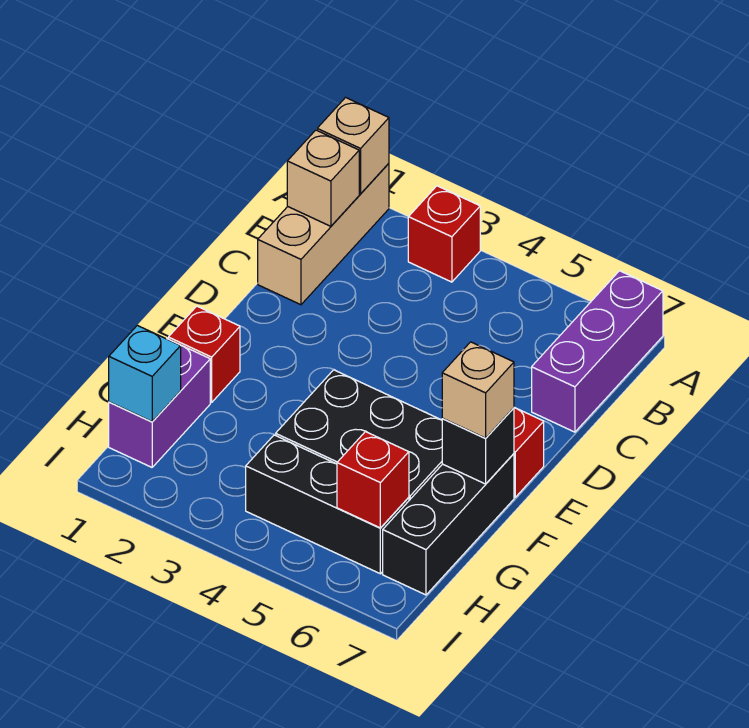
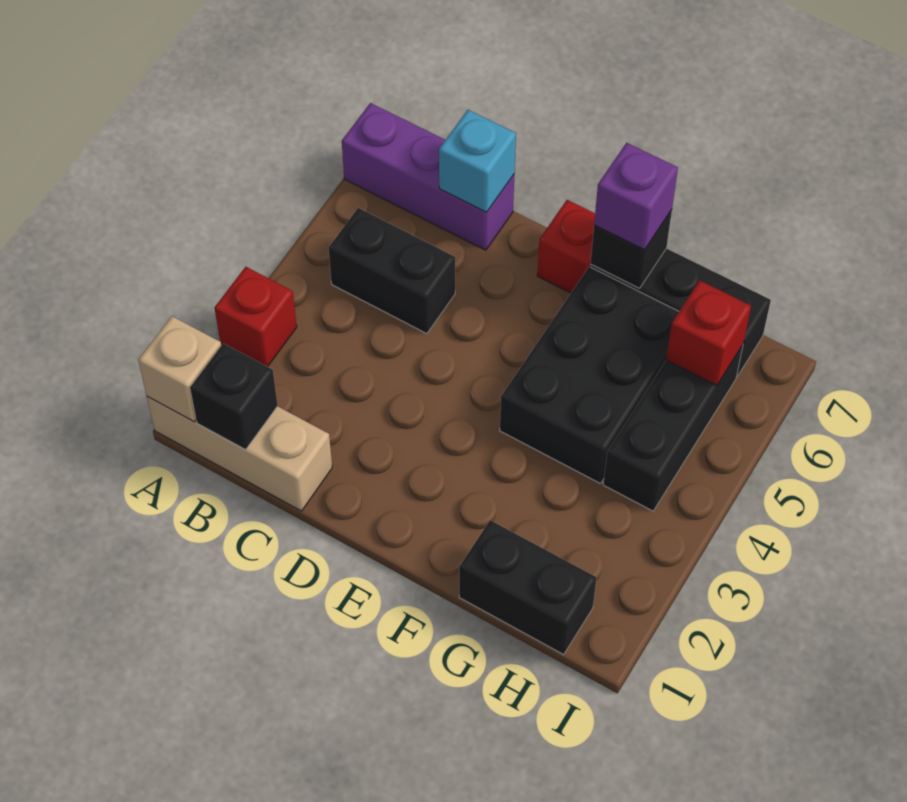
tan 1x1 brick [287,130,359,226] -> black 1x1 brick [190,343,278,450]
none -> black 1x2 brick [329,208,455,334]
red 1x1 brick [168,306,240,402] -> none
tan 1x1 brick [442,342,514,438] -> purple 1x1 brick [594,143,678,250]
purple 1x2 brick [109,339,210,467] -> black 1x2 brick [459,520,597,655]
cyan 1x1 brick [109,325,181,422] -> cyan 1x1 brick moved to [439,110,516,212]

